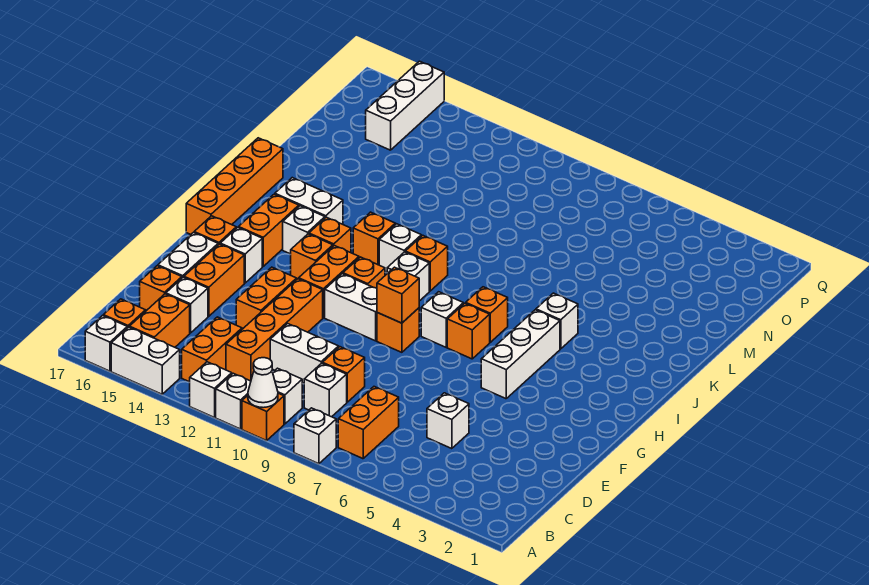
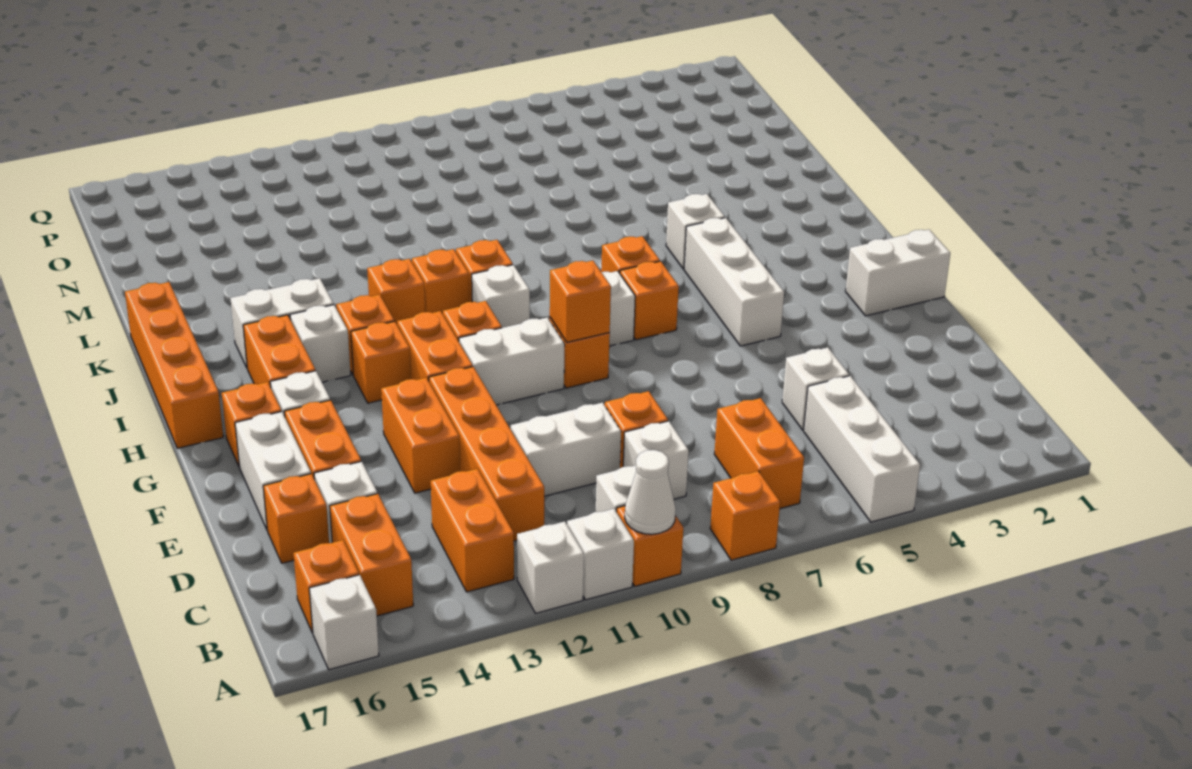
white 1x1 brick [294,408,336,464] -> orange 1x1 brick [710,471,780,560]
white 1x2 brick [111,327,180,394] -> white 1x2 brick moved to [845,230,950,316]
white 1x1 brick [379,224,421,272] -> orange 1x1 brick [412,249,469,314]
white 1x3 brick [366,61,444,150] -> white 1x3 brick moved to [804,376,920,522]

